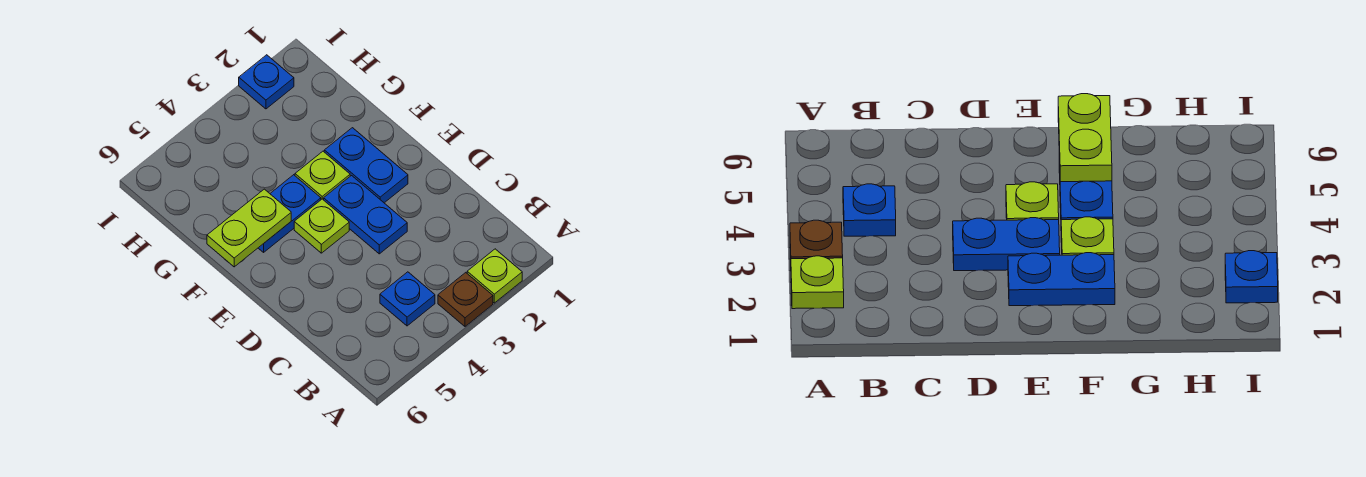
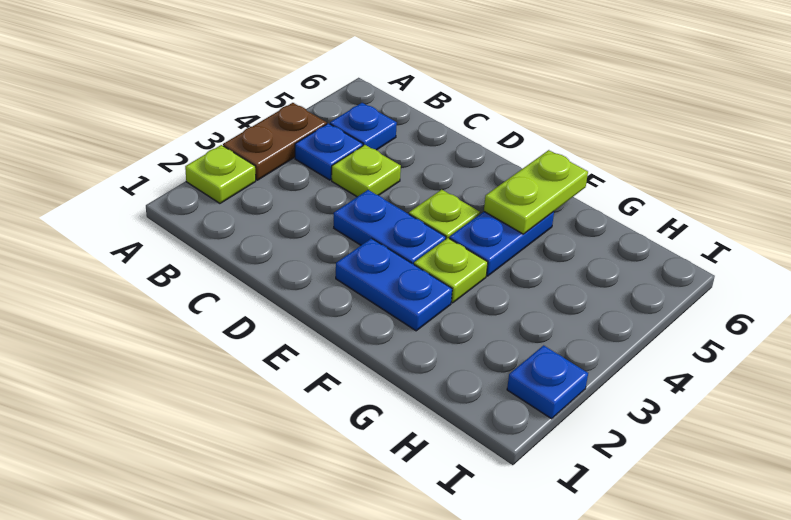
brown 1x1 plate [438,273,493,326] -> brown 1x2 plate [223,103,327,180]
none -> blue 1x1 plate [330,103,397,150]
none -> lime 1x1 plate [332,145,401,197]

